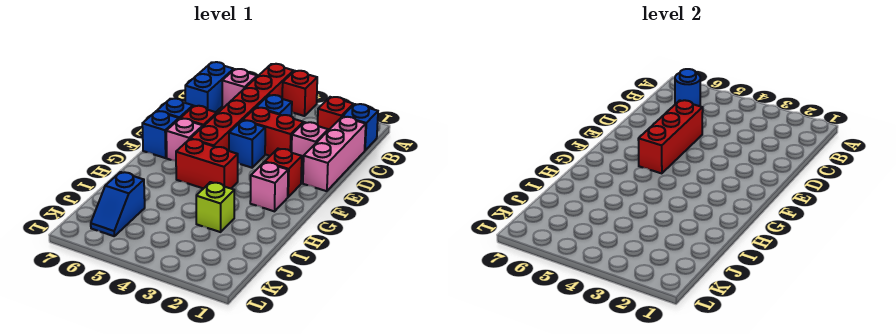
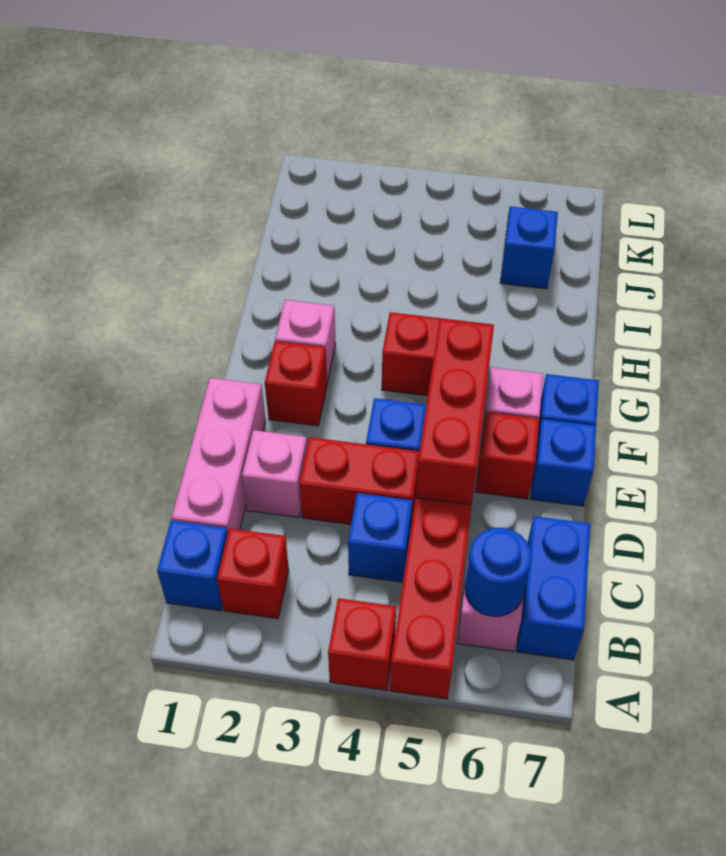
lime 1x1 brick [196,182,234,232] -> none

